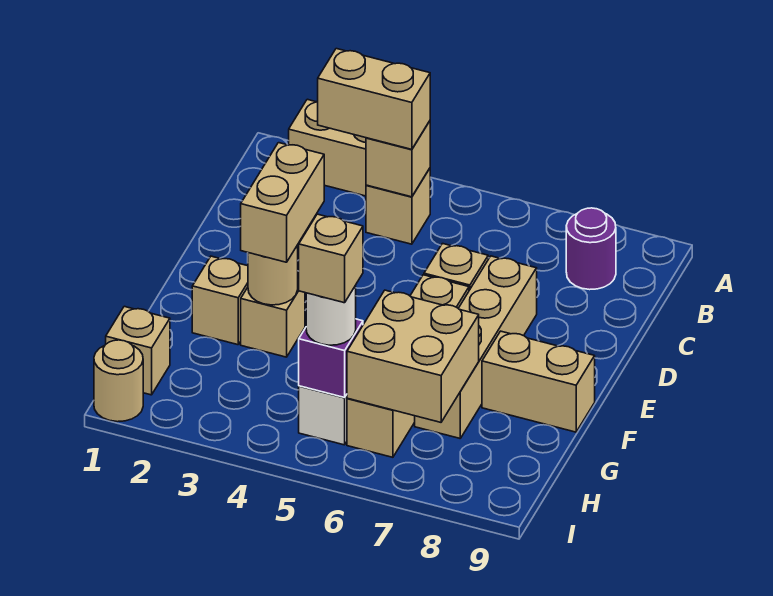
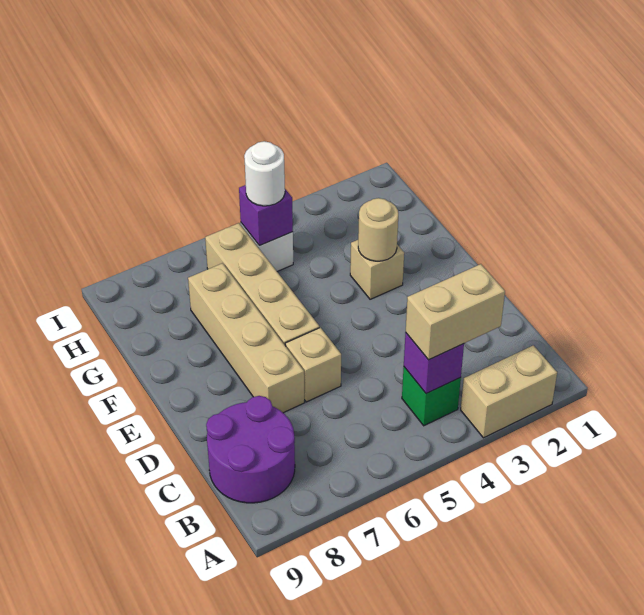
tan 1x1 brick [366,168,430,244] -> green 1x1 brick [402,367,461,426]
tan 1x1 brick [366,121,430,197] -> purple 1x1 brick [404,333,464,394]
purple 1x1 round brick [566,208,616,290] -> purple 2x2 round brick [206,396,295,503]
tan 1x2 brick [241,143,324,262] -> none
tan 1x1 brick [192,256,248,345] -> none
tan 1x2 brick [482,331,595,432] -> none
tan 2x2 brick [347,290,479,422] -> none
tan 1x1 brick [106,306,170,395] -> none
tan 1x1 brick [299,214,363,303] -> none
tan 1x1 round brick [94,340,143,422] -> none

